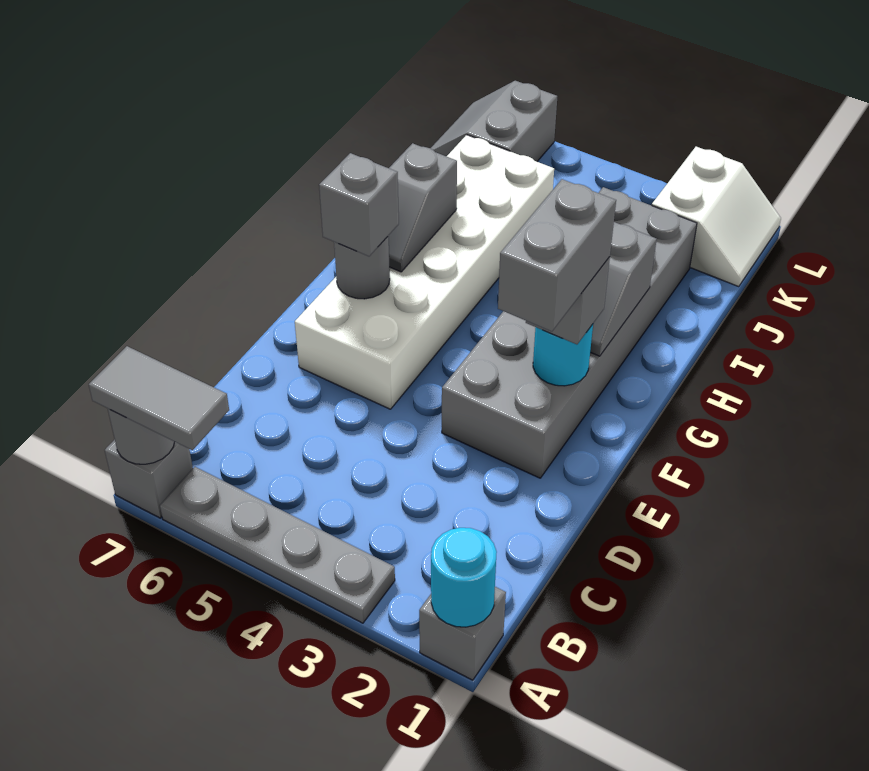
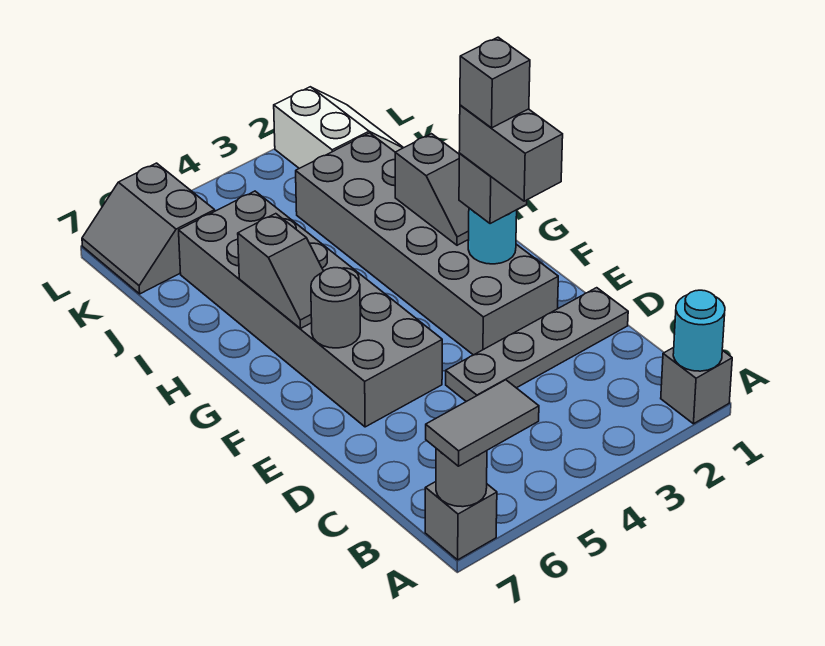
grey 1x4 plate [160,467,395,623] -> grey 1x4 plate moved to [446,288,628,402]
white 2x6 brick [295,135,554,409] -> grey 2x6 brick [179,191,442,427]
grey 1x1 brick [319,153,399,256] -> grey 1x1 brick moved to [460,37,530,128]

